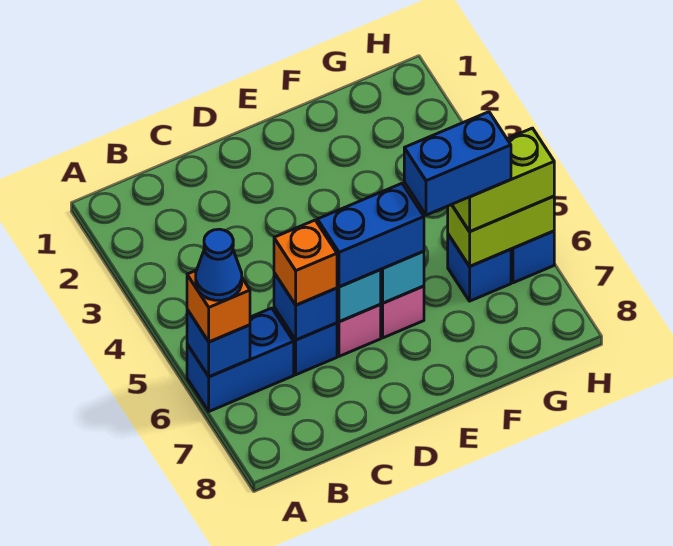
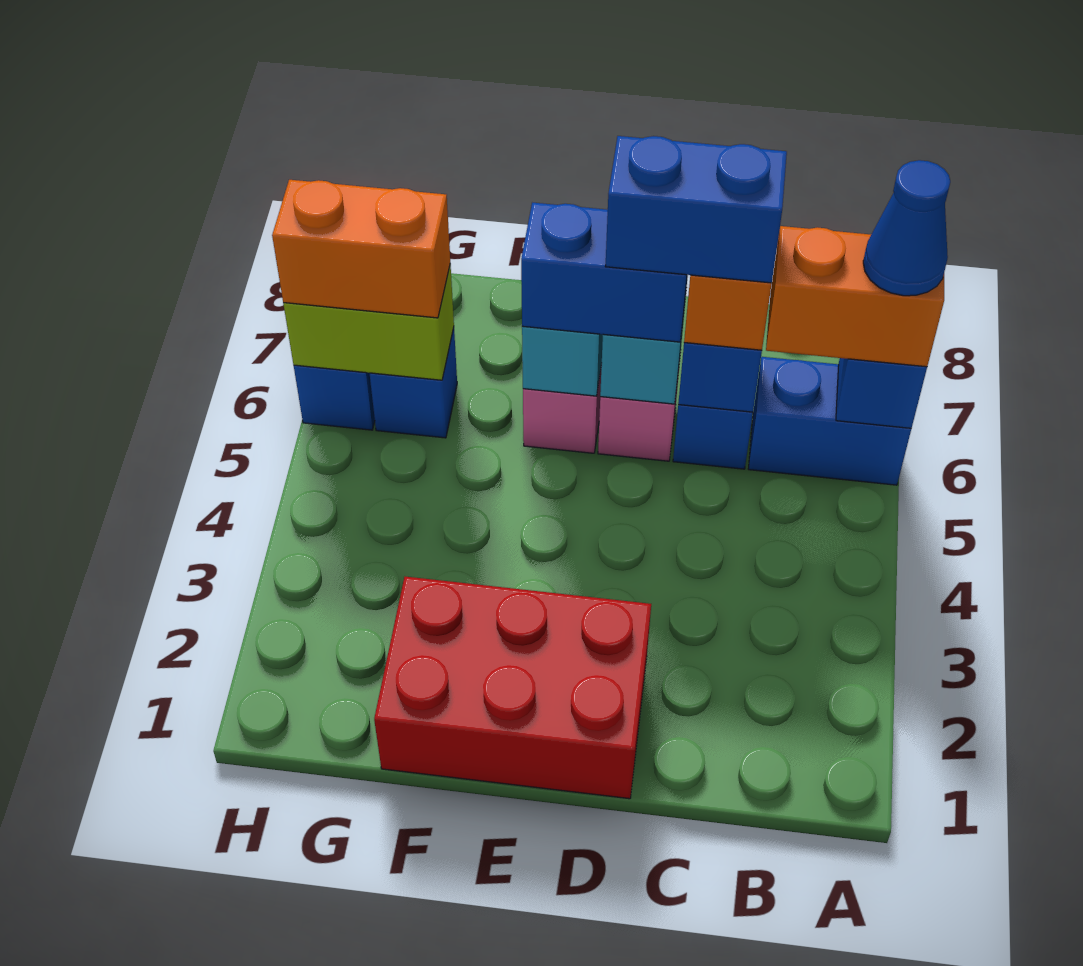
orange 1x1 brick [187,271,250,342] -> orange 1x2 brick [766,226,944,367]
none -> red 2x3 brick [374,577,651,799]
blue 1x2 brick [404,112,511,215] -> blue 1x2 brick moved to [606,136,787,283]
lime 1x2 brick [452,128,554,232] -> orange 1x2 brick [272,180,450,318]

